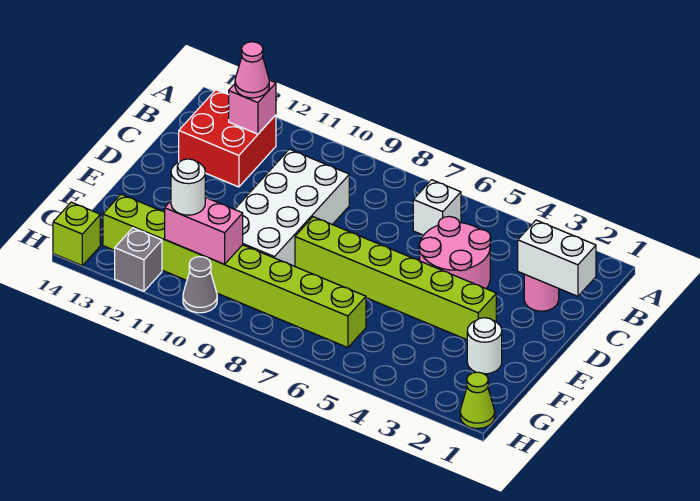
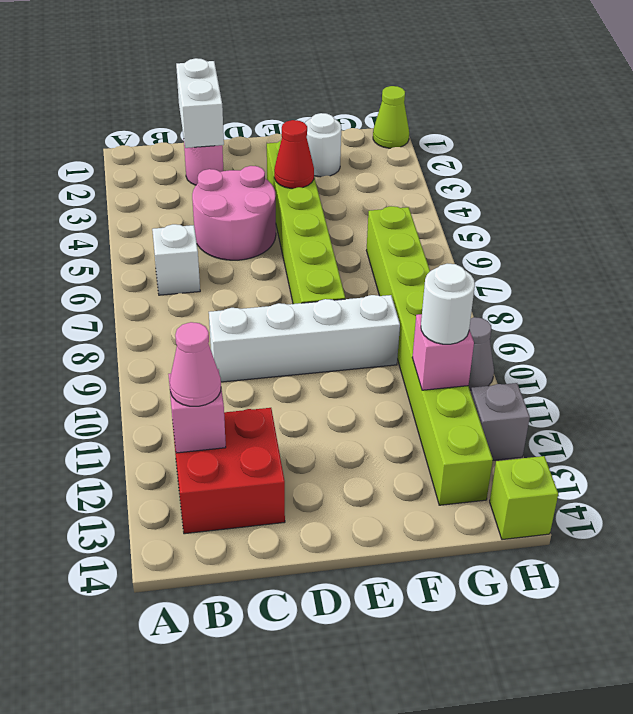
white 2x4 brick [235,149,349,266] -> white 1x4 brick [209,295,400,382]
none -> red 1x1 cone [274,120,314,189]
pink 1x2 brick [165,197,243,264] -> pink 1x1 brick [412,314,474,390]

